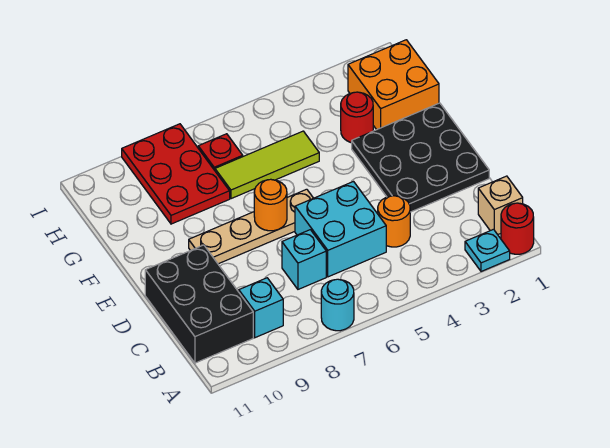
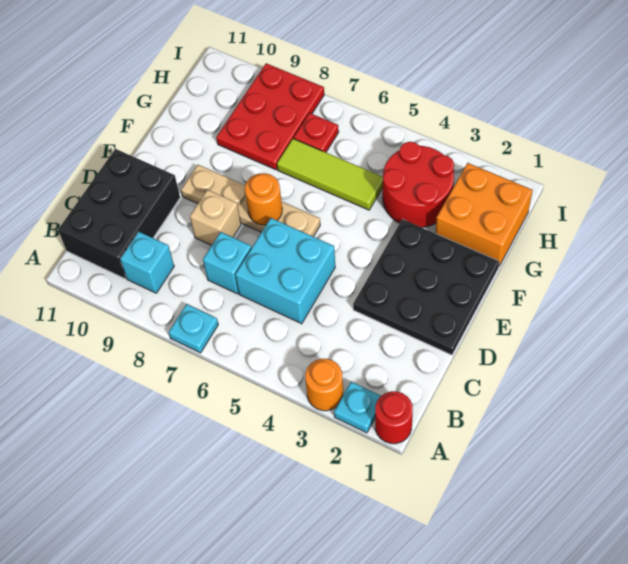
cyan 1x1 round brick [321,279,354,331] -> cyan 1x1 plate [169,304,218,353]
tan 1x1 brick [478,176,523,235] -> tan 1x1 brick moved to [190,190,241,245]
orange 1x1 round brick [378,196,410,247] -> orange 1x1 round brick moved to [305,359,343,411]
red 1x1 round brick [341,92,373,143] -> red 2x2 round brick [383,142,454,228]

